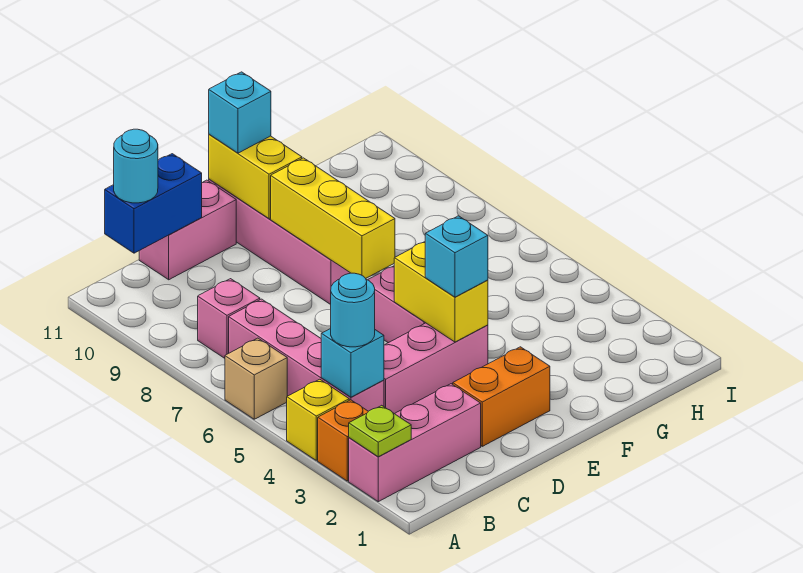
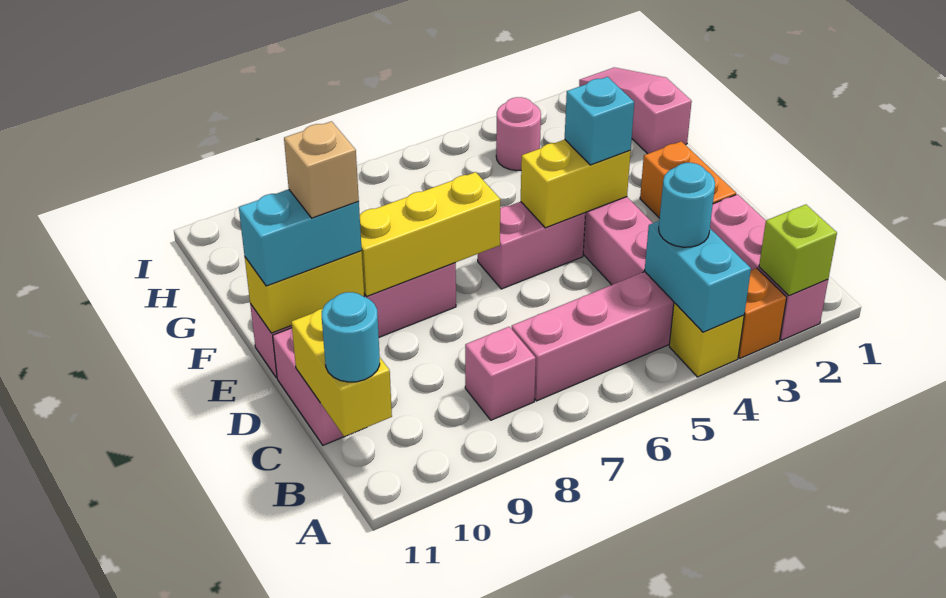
lime 1x1 plate [349,405,411,457] -> lime 1x1 brick [759,204,837,296]
tan 1x1 brick [225,338,287,419] -> tan 1x1 brick moved to [284,121,359,218]
cyan 1x1 brick [321,329,384,397] -> cyan 1x2 brick [645,221,751,332]
blue 1x2 brick [105,154,202,253] -> yellow 1x2 brick [291,309,392,437]
cyan 1x1 brick [209,72,271,153] -> cyan 1x2 brick [239,189,362,286]
none -> pink 1x3 slope [579,67,692,154]
none -> pink 1x1 round brick [496,97,541,171]

